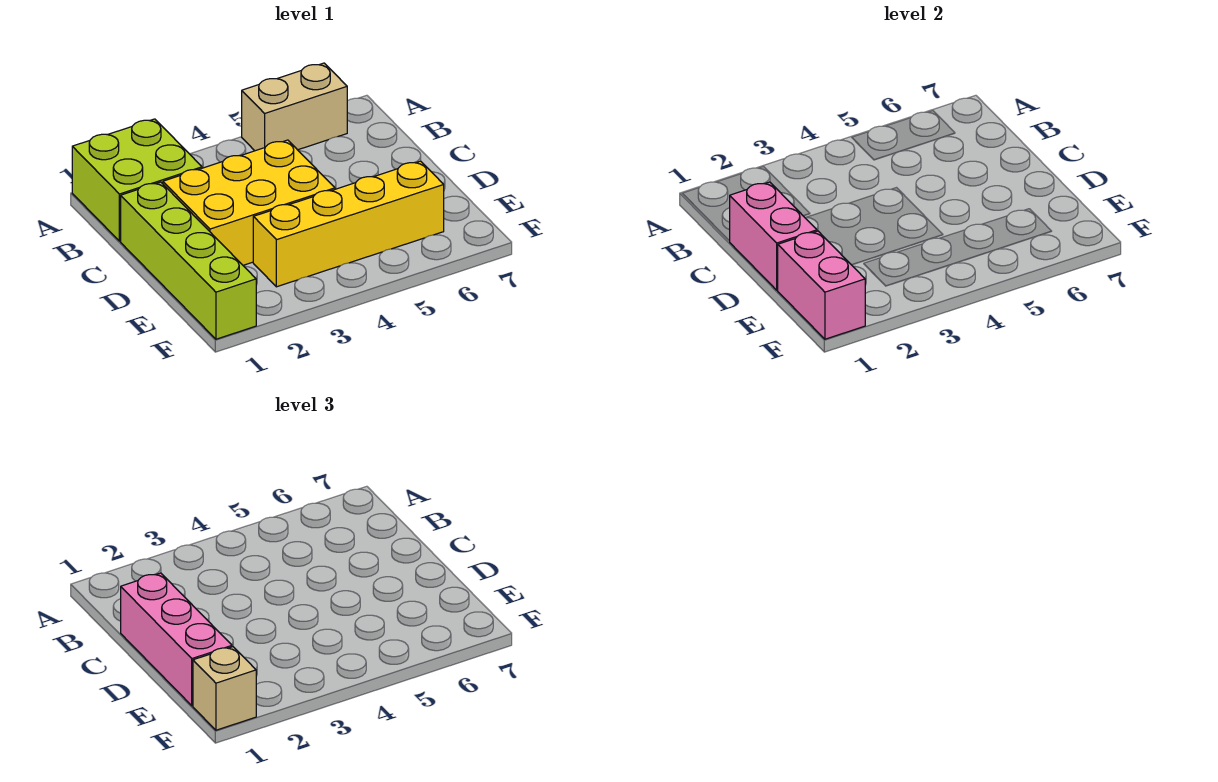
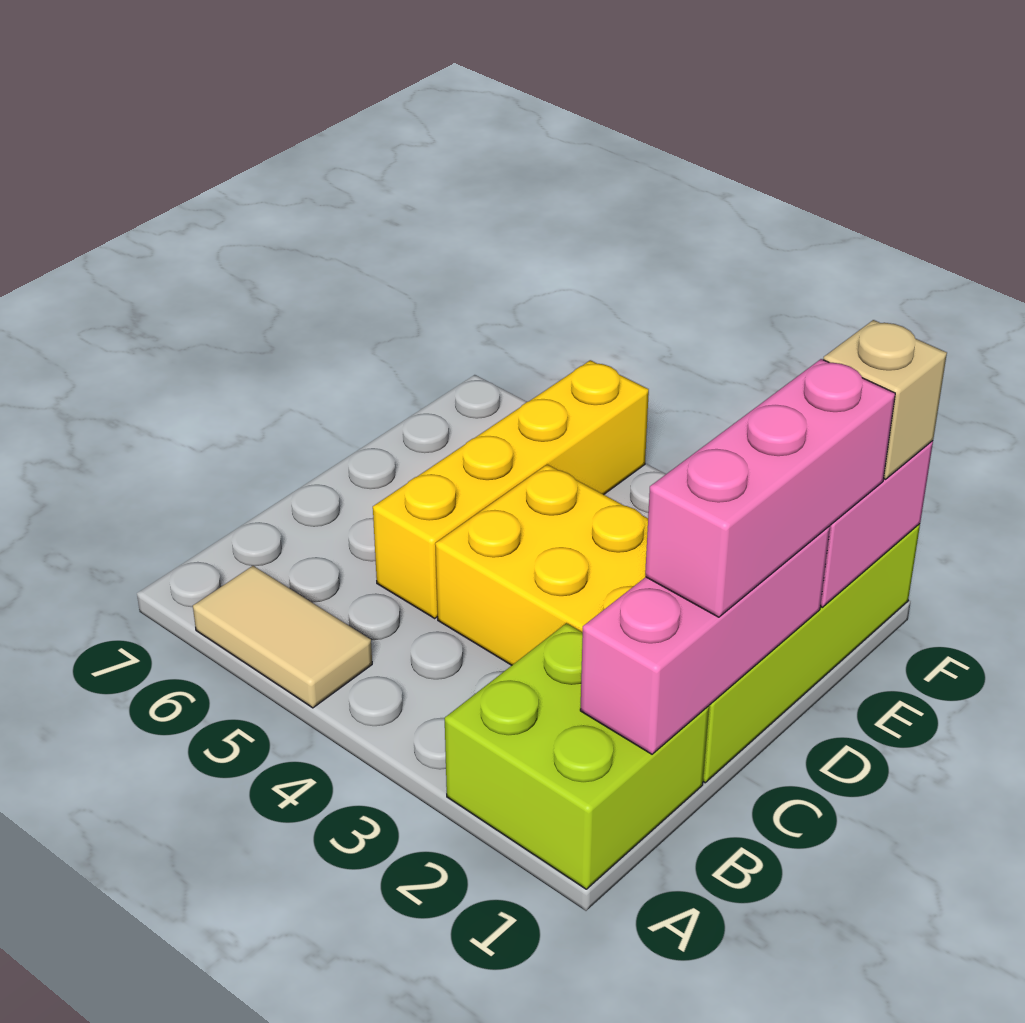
tan 1x2 brick [242,63,347,151] -> tan 1x2 tile [193,566,372,708]
pink 1x2 brick [730,182,817,290] -> pink 1x3 brick [580,526,830,754]
yellow 1x4 brick [253,161,444,287] -> yellow 1x4 brick turned to [373,360,649,618]

